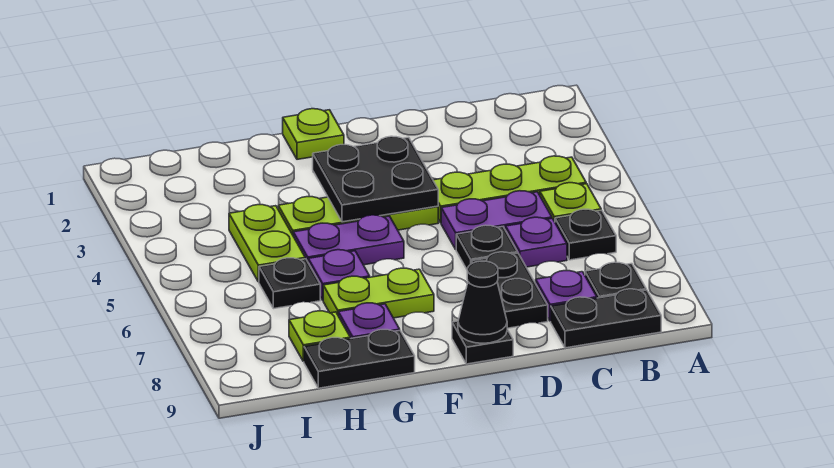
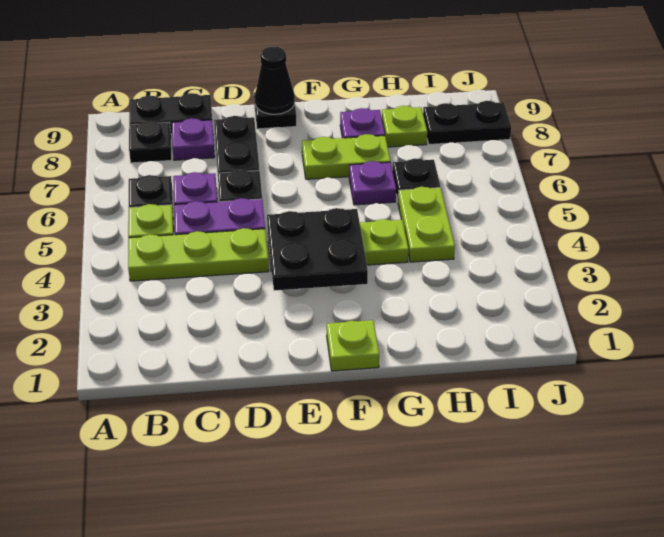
purple 1x2 plate [293,215,404,265] -> none
black 1x2 plate [304,330,415,388] -> black 1x2 plate moved to [423,101,512,144]

